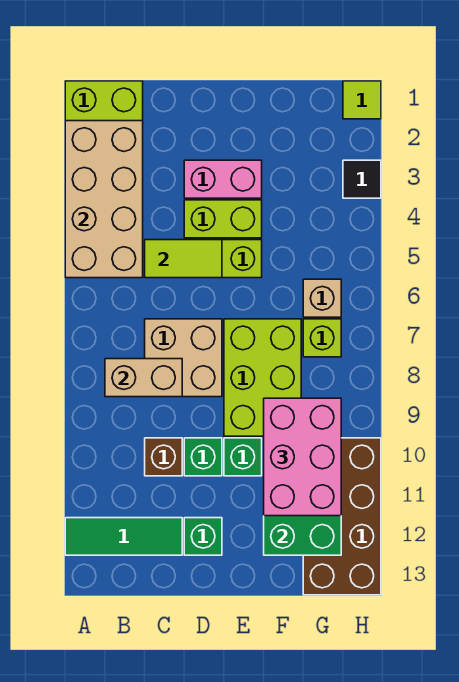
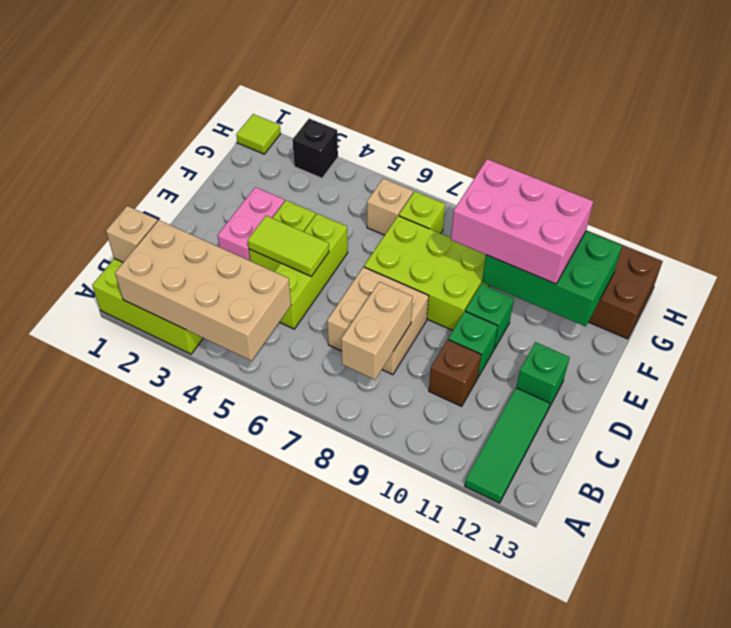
none -> tan 1x1 brick [106,206,157,262]
lime 1x2 tile [145,240,222,278] -> lime 1x2 tile turned to [248,216,329,276]
black 1x1 tile [343,160,381,198] -> black 1x1 brick [292,119,338,178]

